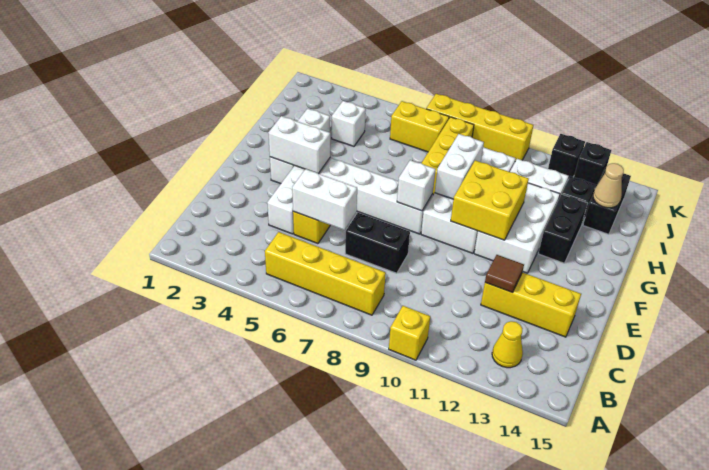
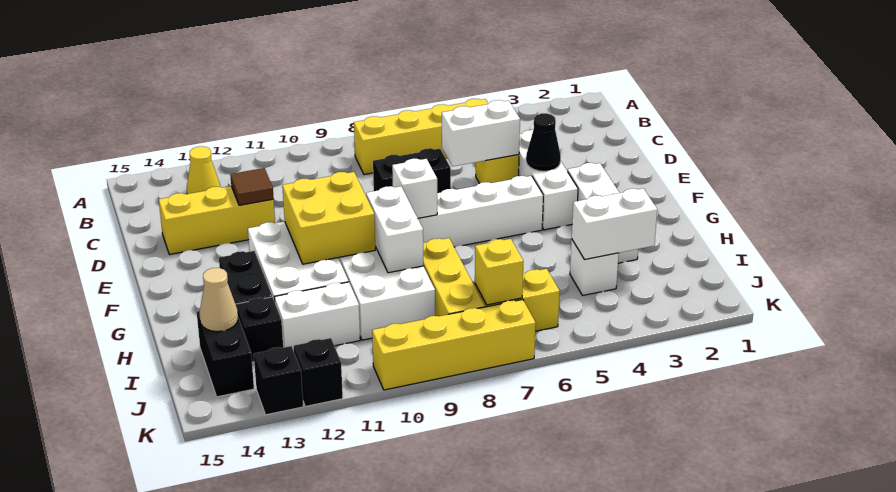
yellow 1x1 brick [389,306,430,360] -> yellow 1x1 brick moved to [475,239,523,305]
none -> black 1x1 cone [526,113,561,171]
white 1x2 brick [268,116,330,173] -> white 1x2 brick moved to [572,189,657,260]

